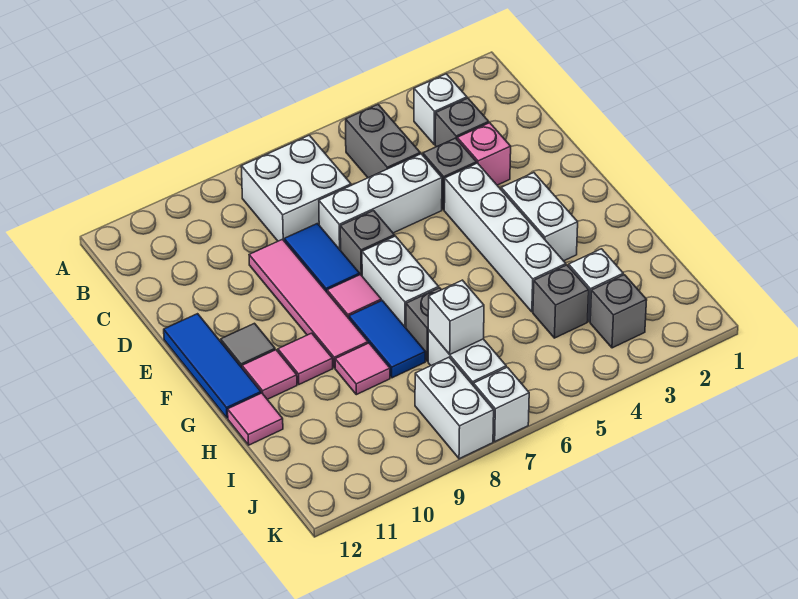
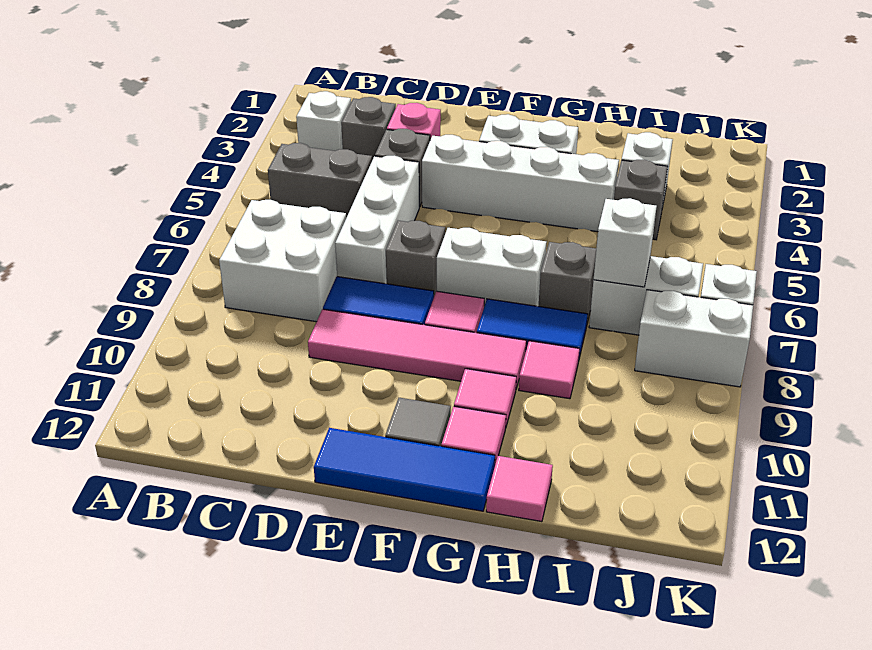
grey 1x1 brick [590,275,647,348] -> none

